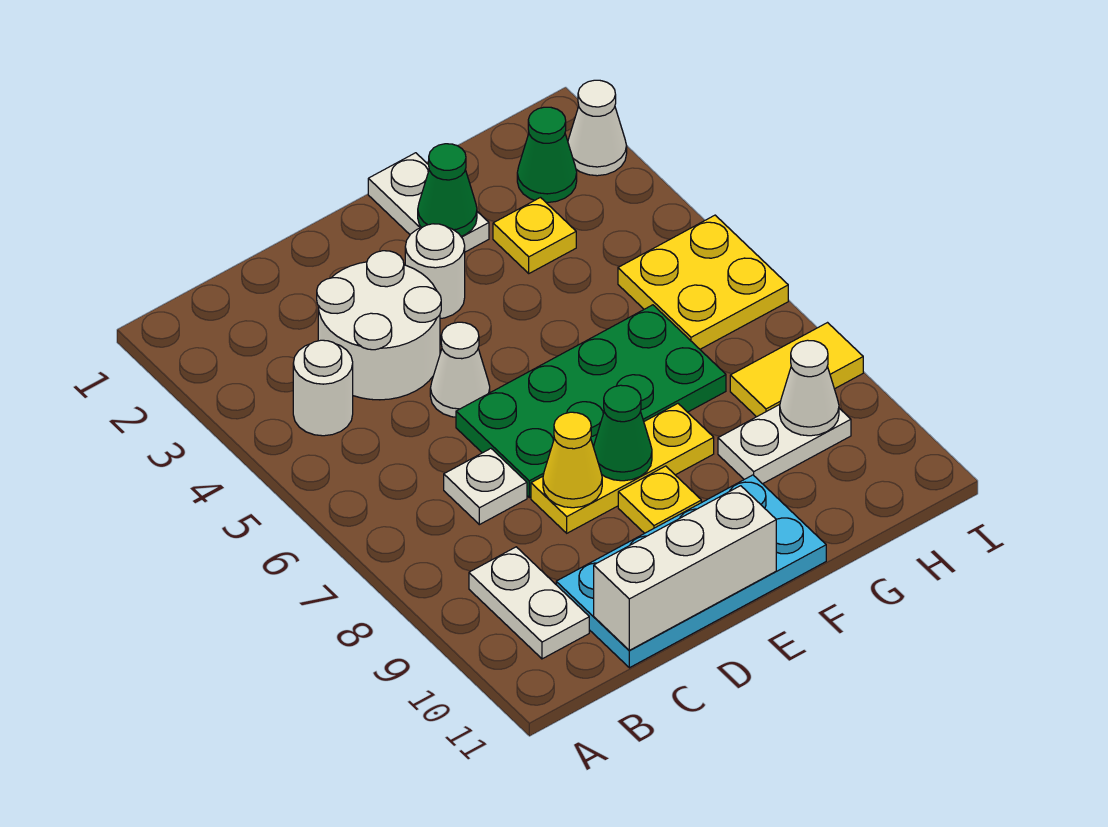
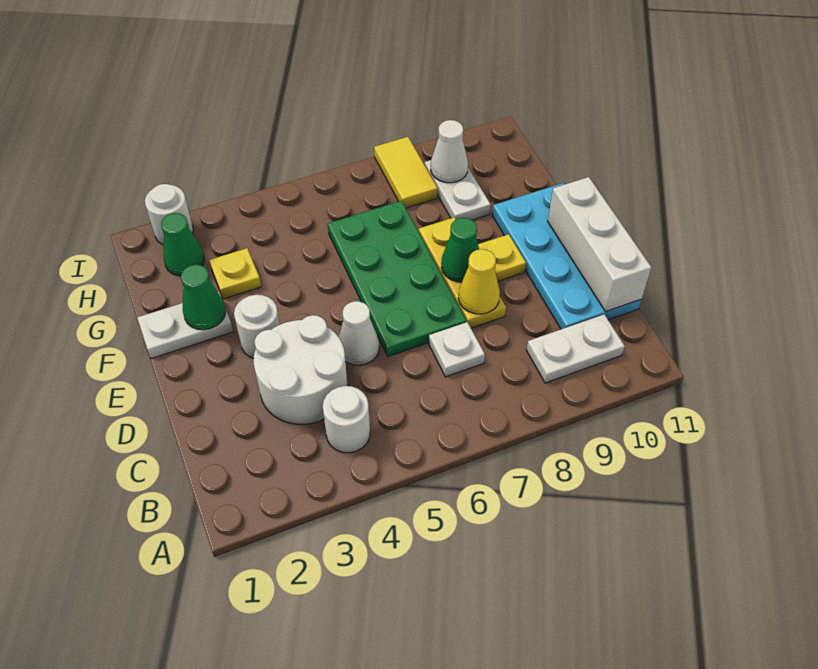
yellow 2x2 plate [618,215,788,349] -> none
white 1x1 cone [568,80,627,176] -> white 1x1 round brick [145,184,193,245]

